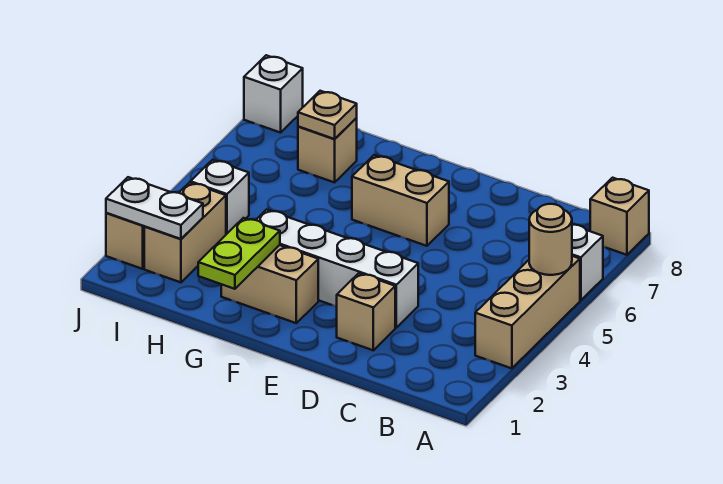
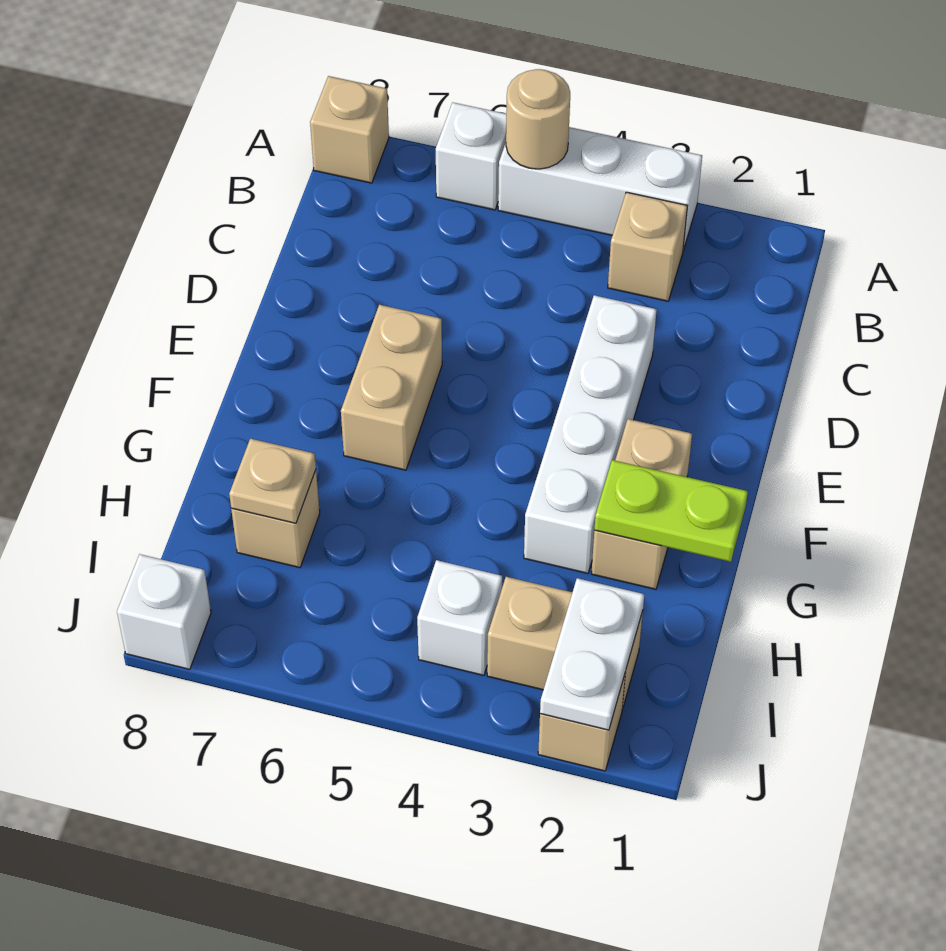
tan 1x3 brick [475,256,580,368] -> white 1x3 brick [498,127,702,250]
tan 1x1 brick [337,273,395,350] -> tan 1x1 brick moved to [608,192,687,301]

